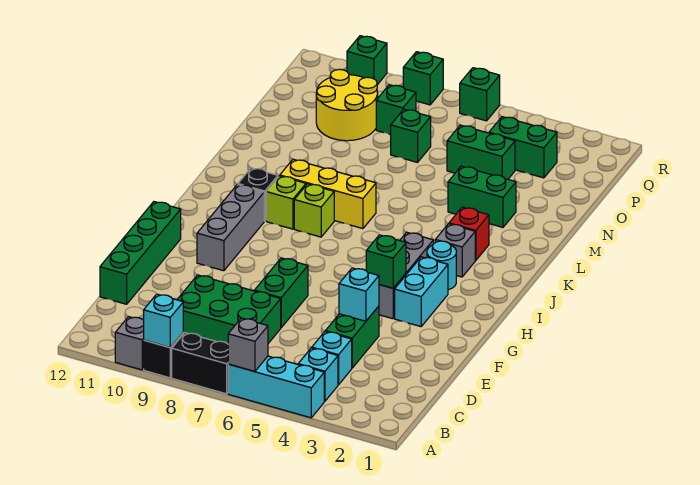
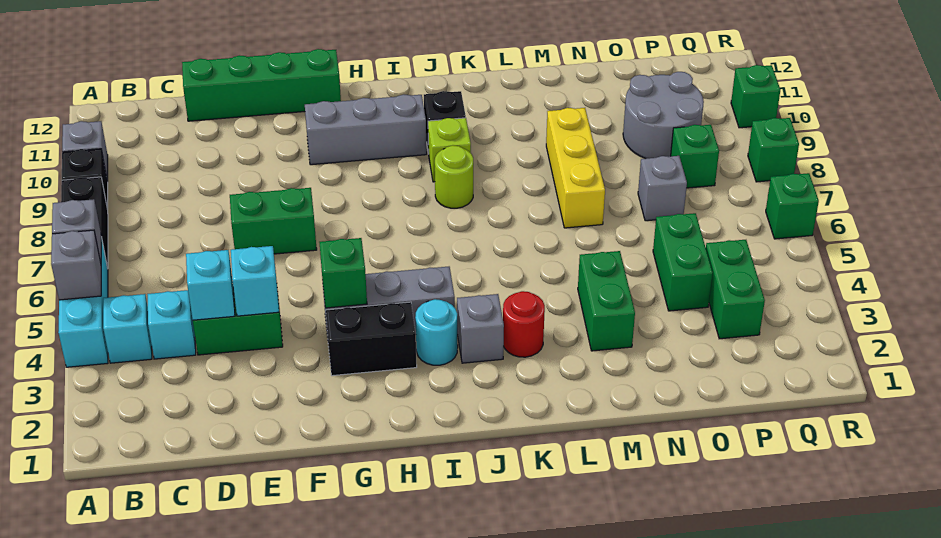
none -> grey 1x1 brick [51,230,101,300]
cyan 1x1 brick [144,294,183,347] -> cyan 1x1 brick moved to [186,250,235,320]
green 2x3 brick [177,275,281,344] -> none
cyan 1x2 brick [395,257,448,327] -> black 1x2 brick [326,302,417,376]
lime 1x1 brick [294,184,334,237] -> lime 1x1 round brick [435,145,473,208]
red 1x1 brick [449,207,489,261] -> red 1x1 round brick [503,291,545,357]
yellow 1x3 brick [280,159,376,229] -> yellow 1x3 brick moved to [546,108,605,228]
green 1x1 brick [391,109,431,162] -> grey 1x1 brick [638,156,687,221]
yellow 2x2 round brick [316,69,378,141] -> grey 2x2 round brick [623,72,704,159]

